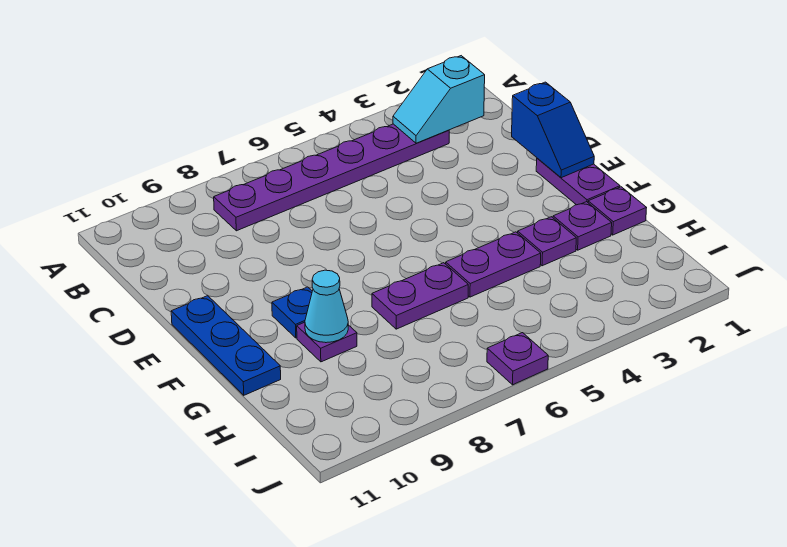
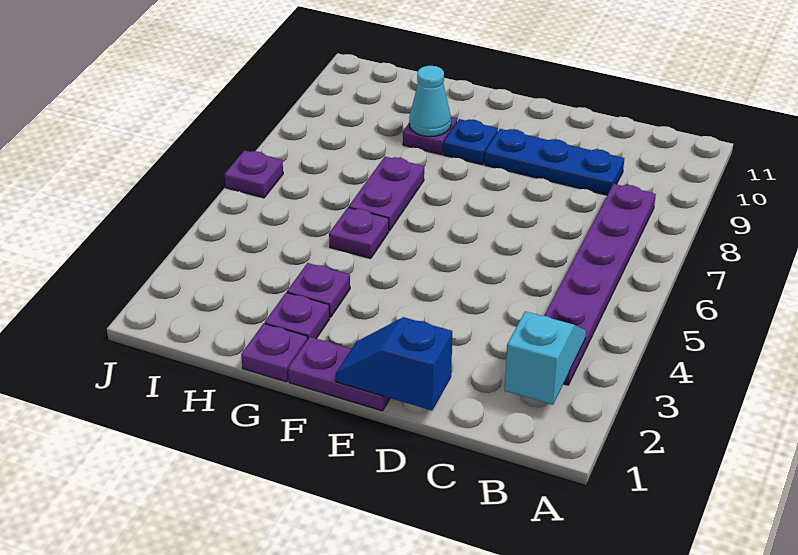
blue 1x3 plate [171,296,281,395] -> blue 1x3 plate moved to [485,129,624,195]
purple 1x2 plate [446,232,541,297] -> purple 1x1 plate [329,208,389,259]

